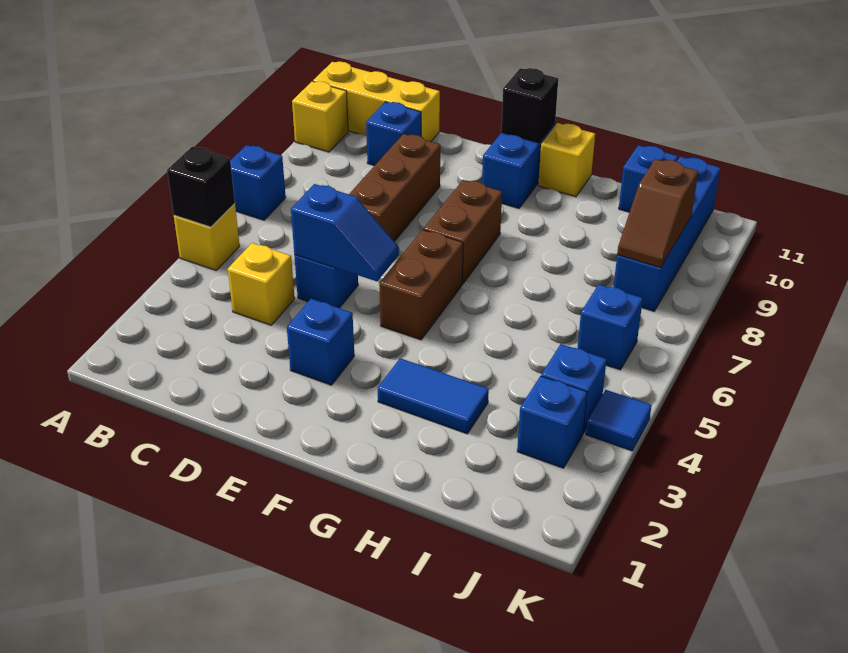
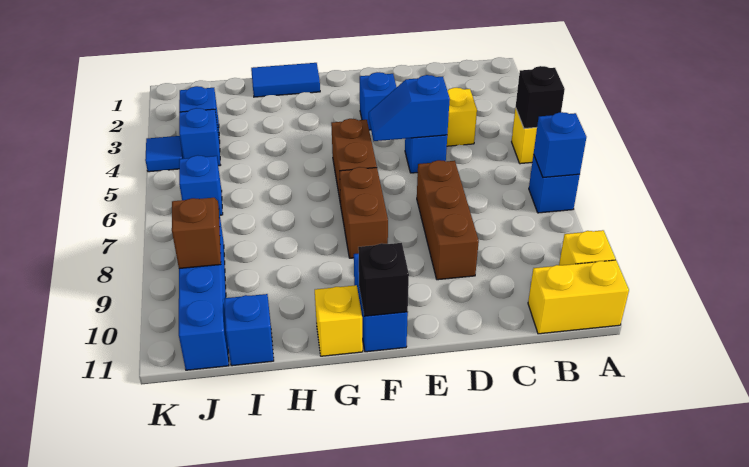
yellow 1x3 brick [313,62,440,142] -> yellow 1x2 brick [528,260,629,334]
blue 1x1 brick [366,102,421,166] -> blue 1x1 brick moved to [534,112,586,177]
blue 1x2 tile [378,358,489,434] -> blue 1x2 tile moved to [251,63,320,97]

